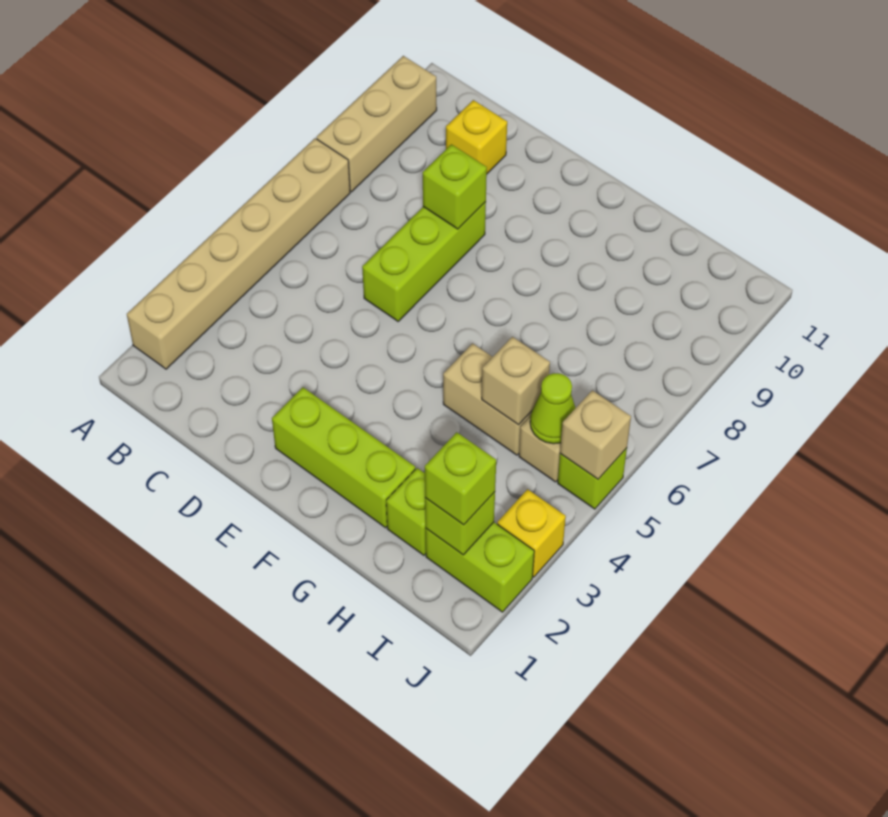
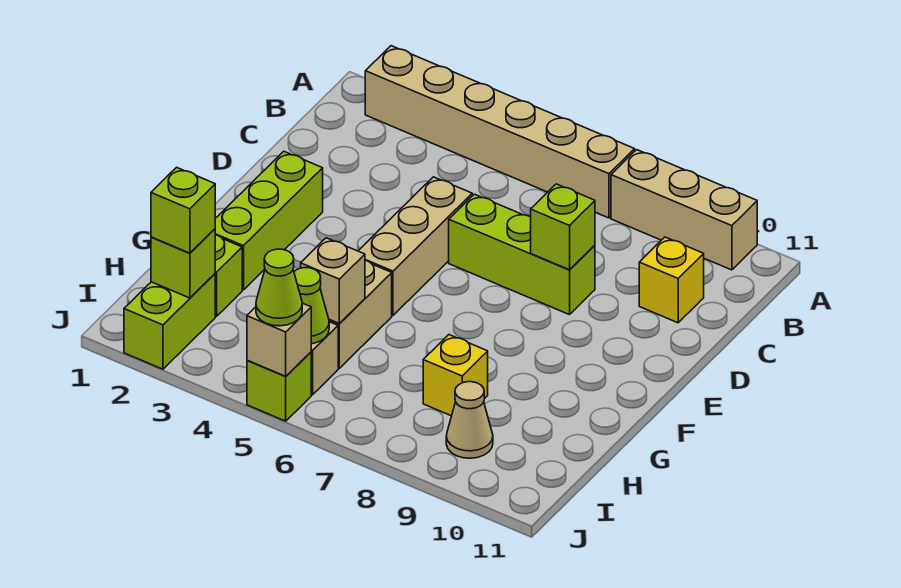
none -> tan 1x3 brick [359,177,472,315]
none -> tan 1x1 cone [446,382,493,458]
yellow 1x1 brick [497,489,566,577] -> yellow 1x1 brick moved to [423,335,488,416]
none -> lime 1x1 cone [256,249,302,326]

